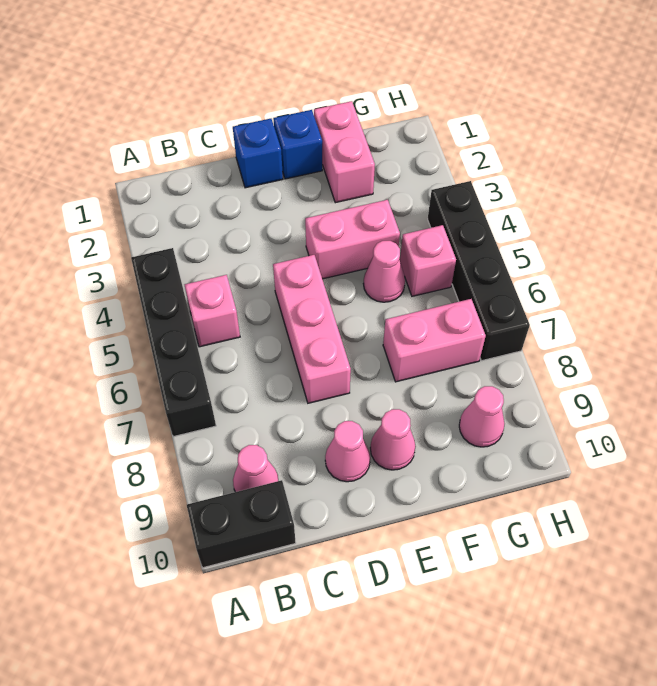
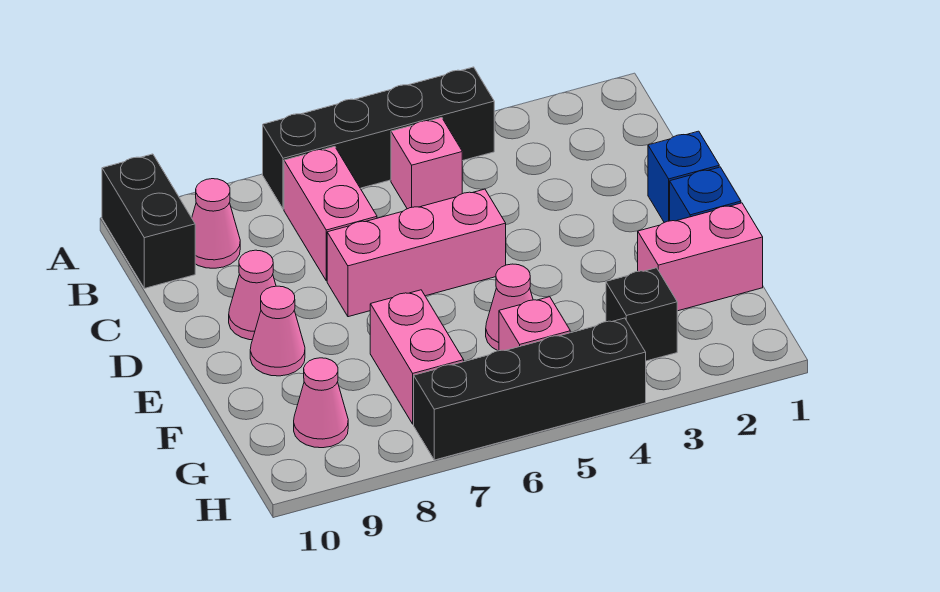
pink 1x2 brick [305,200,400,279] -> pink 1x2 brick moved to [284,147,377,281]
none -> black 1x1 brick [606,268,677,361]

